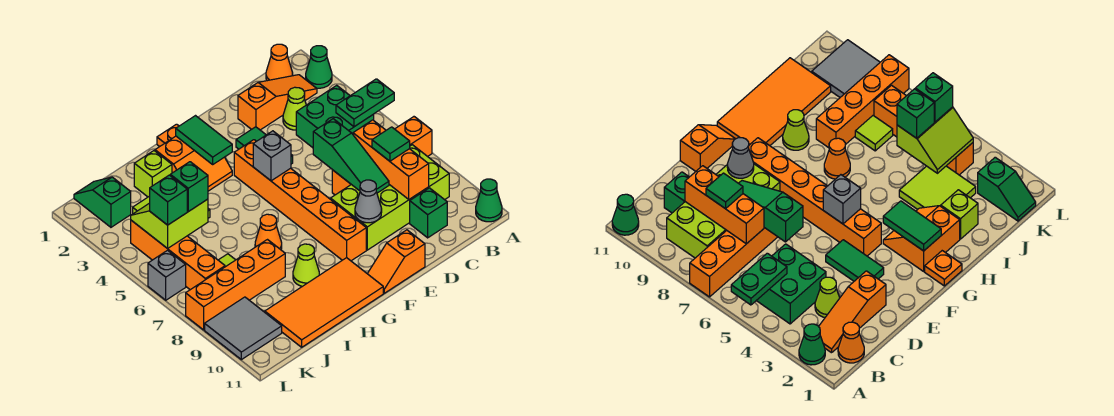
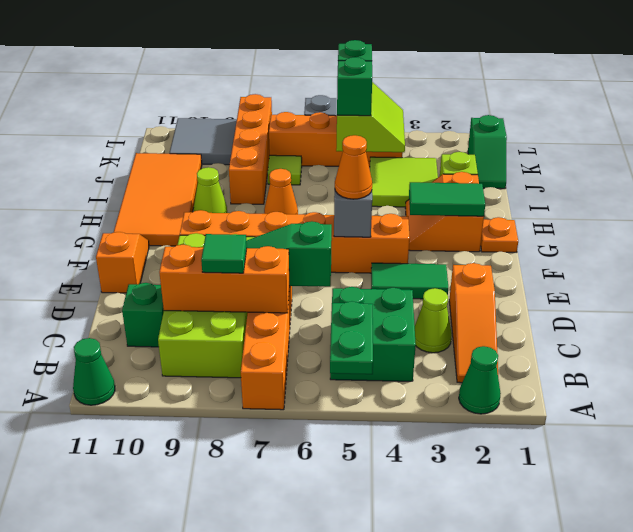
orange 1x1 cone [266,44,293,81] -> orange 1x1 cone moved to [335,135,372,199]
grey 1x1 cone [355,180,382,223] -> none
green 1x2 slope [74,177,131,227] -> green 1x2 slope turned to [468,115,507,189]

